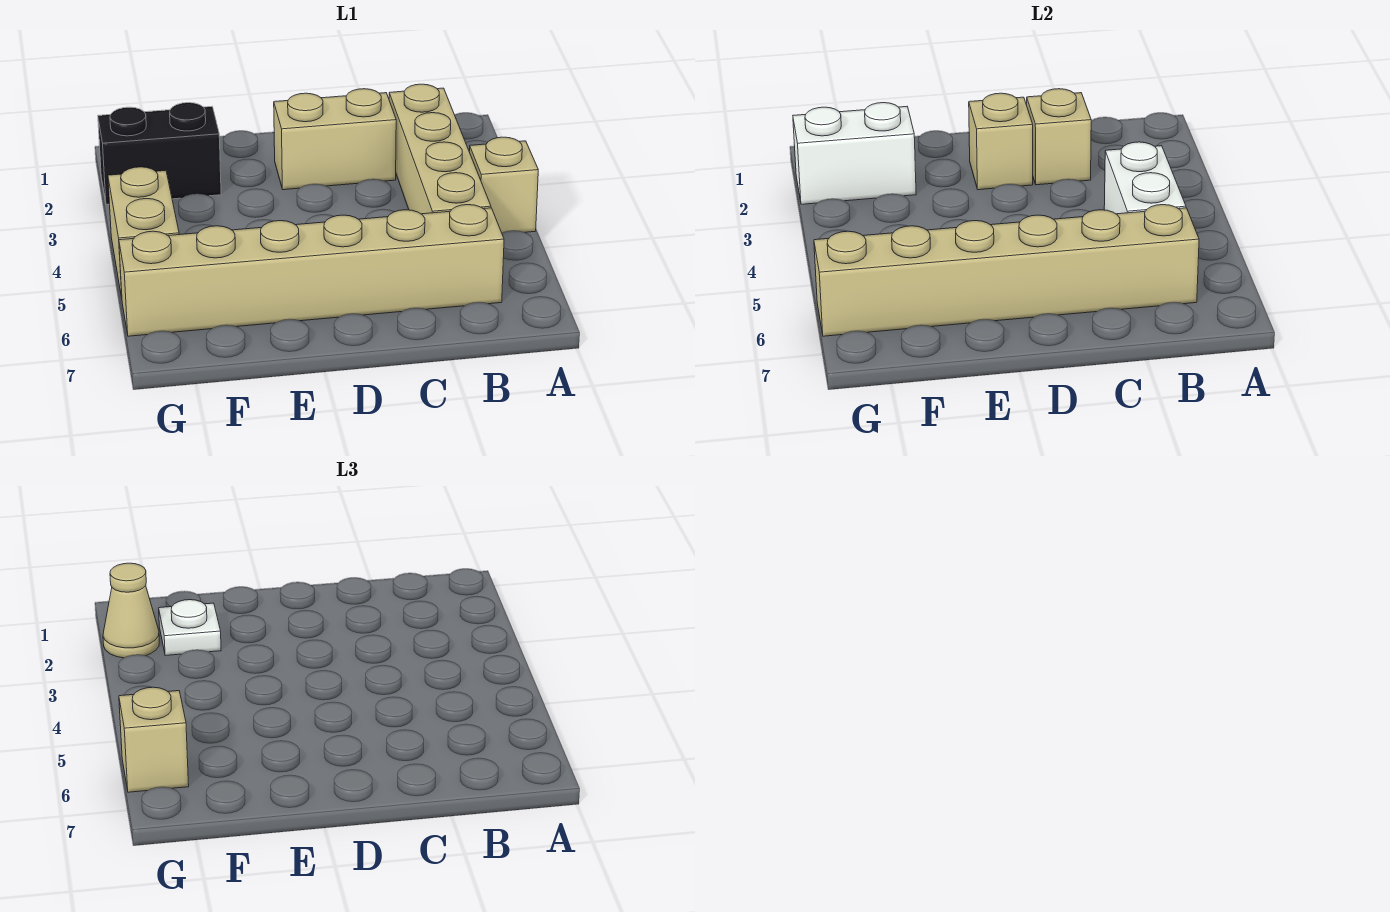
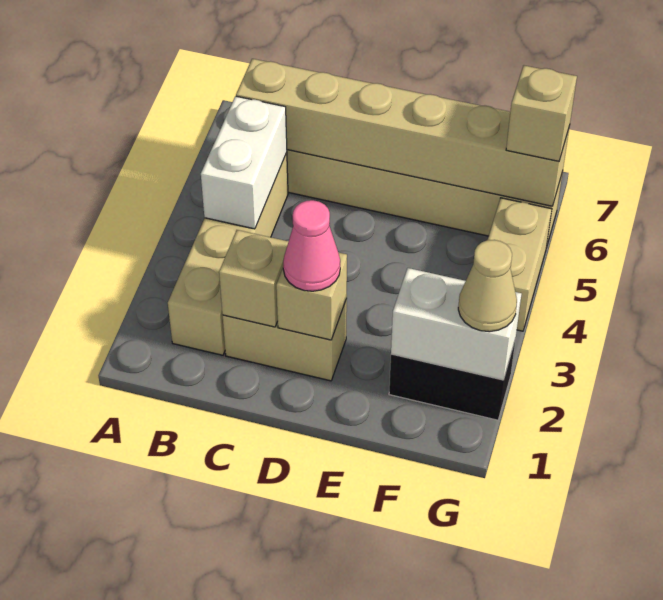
tan 1x1 brick [469,137,538,233] -> none
none -> pink 1x1 cone [283,200,340,291]
white 1x1 plate [159,600,221,656] -> none

